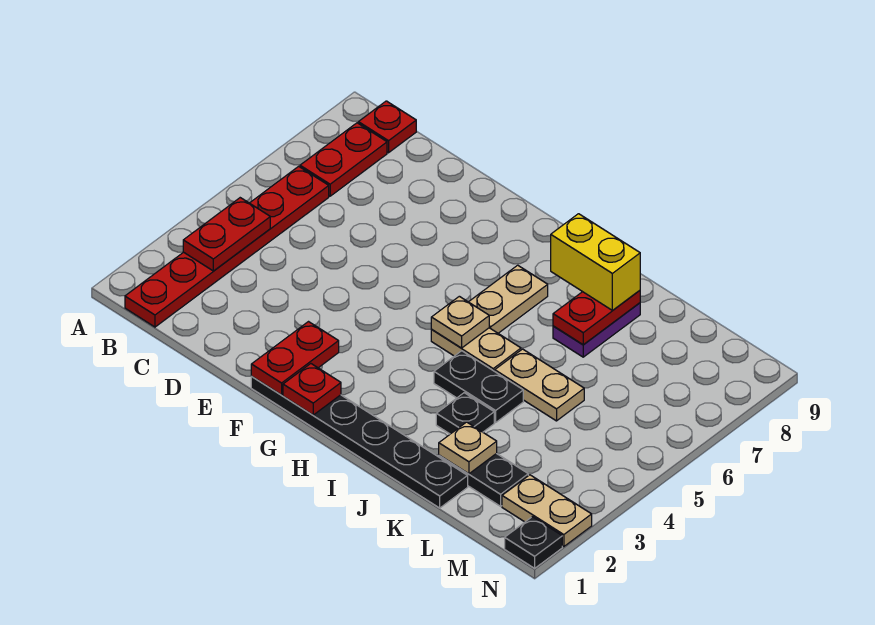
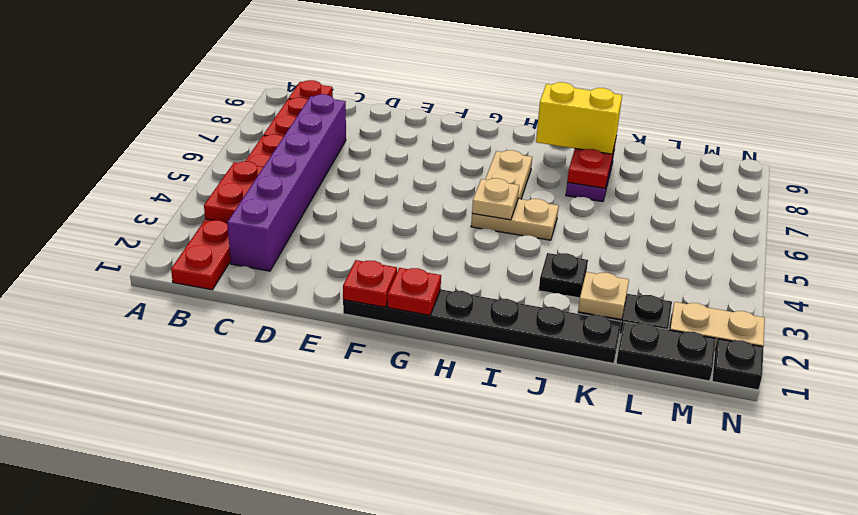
none -> purple 1x6 brick [227,94,346,271]
red 1x2 plate [251,322,339,395] -> red 1x1 plate [343,260,397,307]
black 1x2 plate [434,351,523,422] -> black 1x2 plate moved to [616,322,716,381]
tan 1x2 plate [495,349,584,421] -> none

